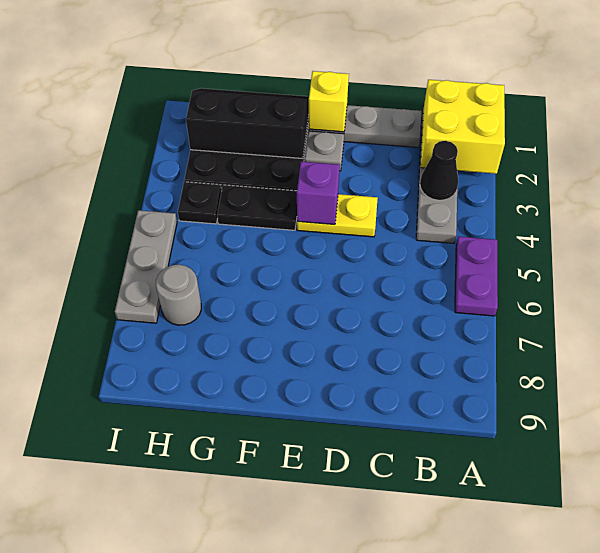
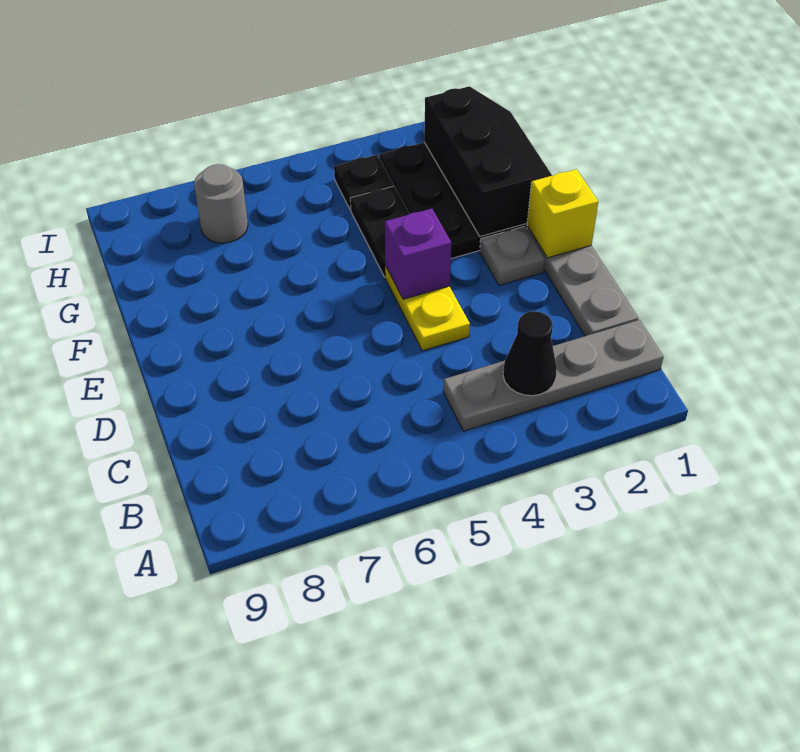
yellow 2x2 brick [421,80,505,174] -> none
purple 1x2 plate [455,237,498,316] -> none
grey 1x3 plate [115,210,177,323] -> none

